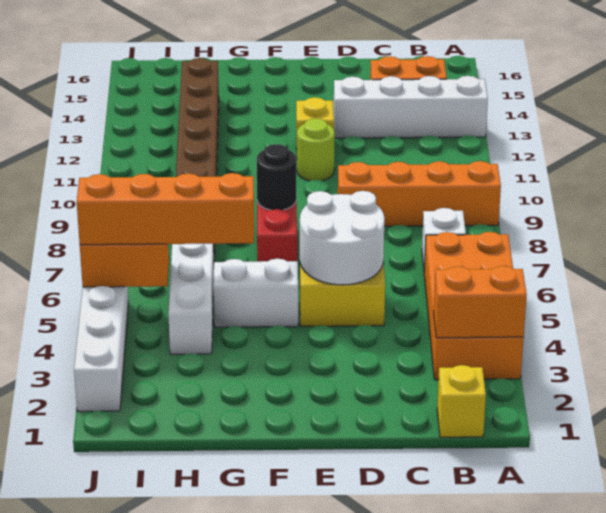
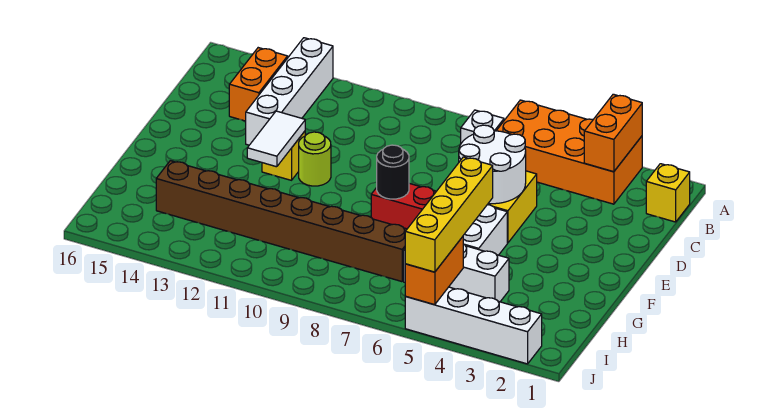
orange 1x4 brick [338,161,501,226] -> none
none -> white 1x2 tile [247,111,305,167]
orange 1x4 brick [77,173,254,245] -> yellow 1x4 brick [405,157,493,272]

